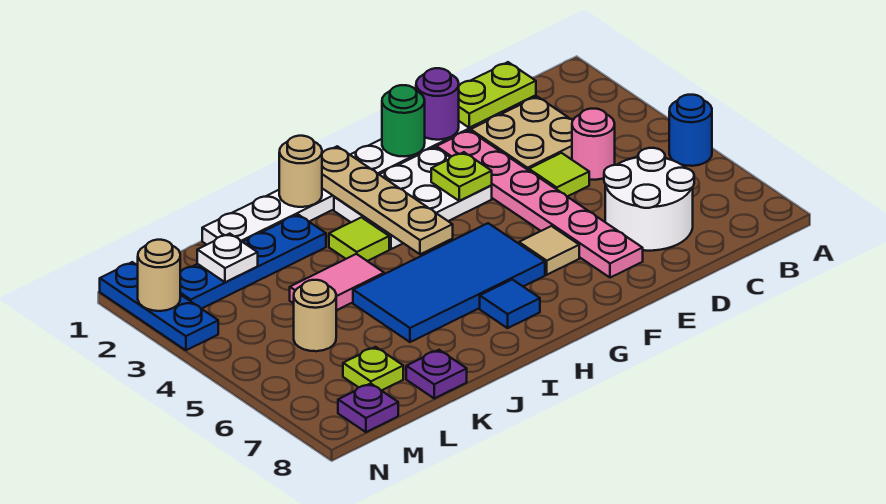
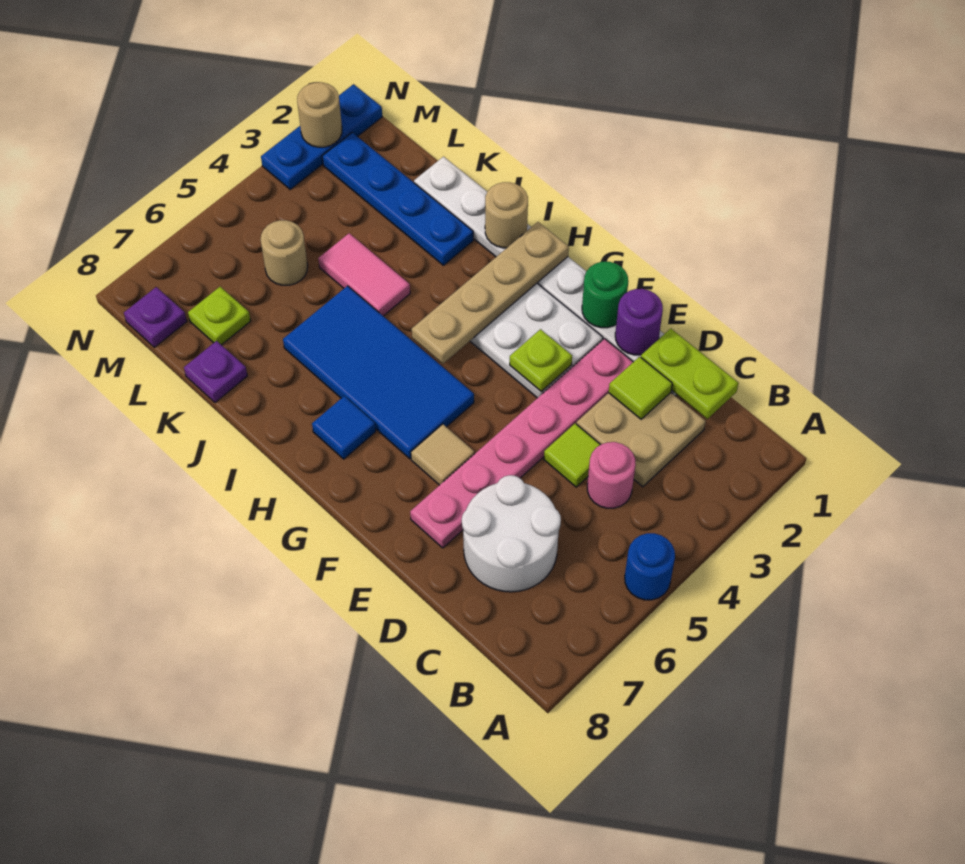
lime 1x1 tile [329,217,389,261] -> lime 1x1 tile moved to [609,357,672,419]
white 1x1 plate [197,234,258,282] -> none

